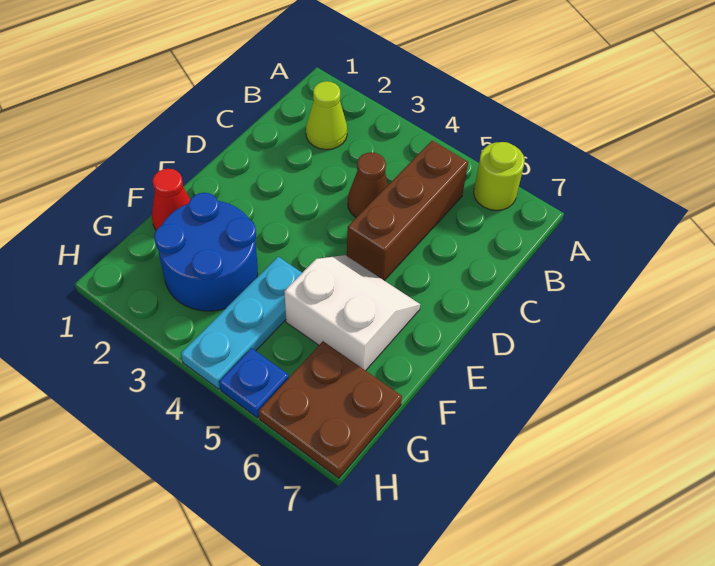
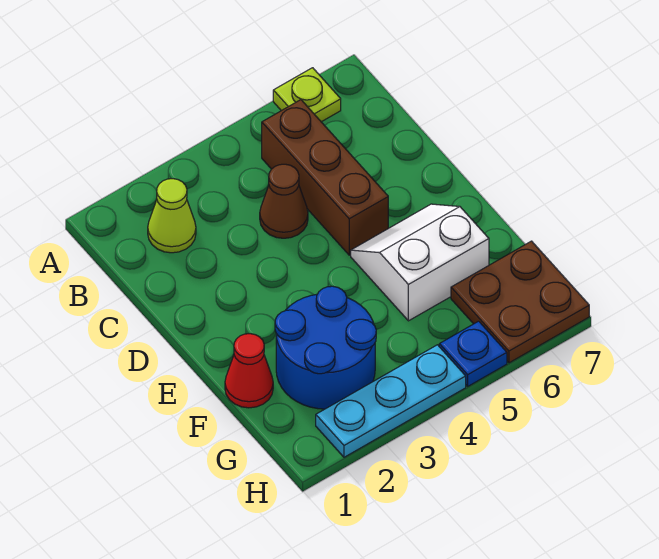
lime 1x1 round brick [474,142,525,210] -> lime 1x1 plate [273,68,341,122]
cyan 1x3 plate [181,257,302,389] -> cyan 1x3 plate turned to [316,345,466,457]

